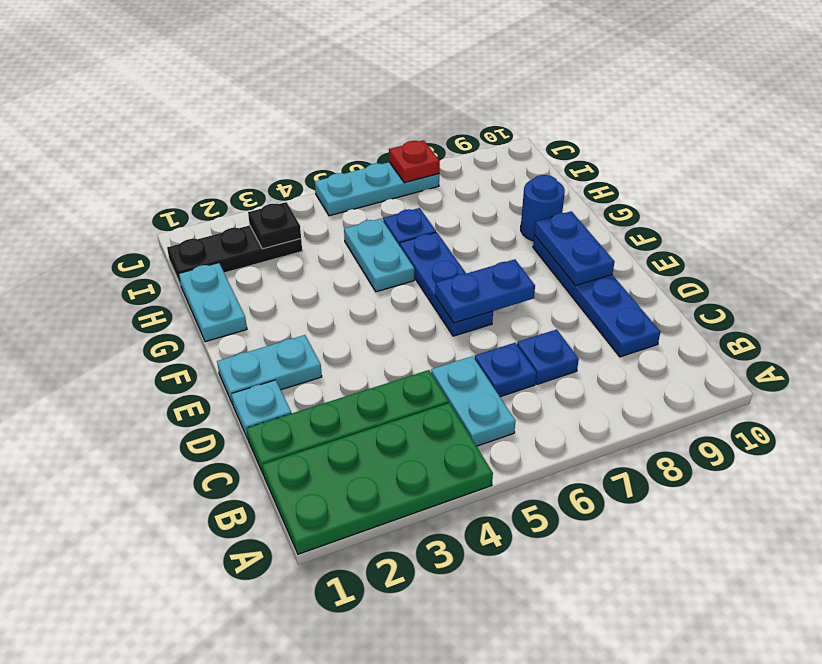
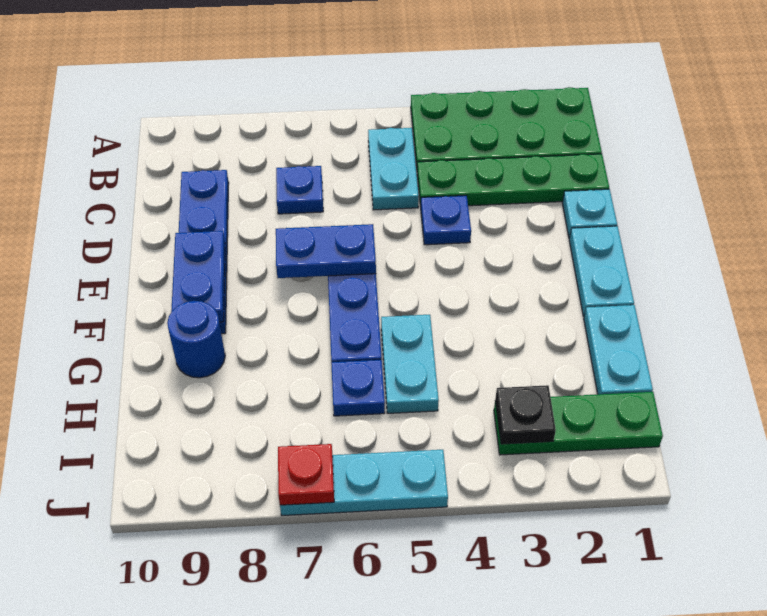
blue 1x1 plate [475,343,536,397] -> blue 1x1 plate moved to [421,195,471,245]
cyan 1x2 plate [217,335,322,404] -> cyan 1x2 plate turned to [569,226,634,316]
black 1x3 plate [167,225,302,285] -> green 1x3 plate [494,392,663,455]

